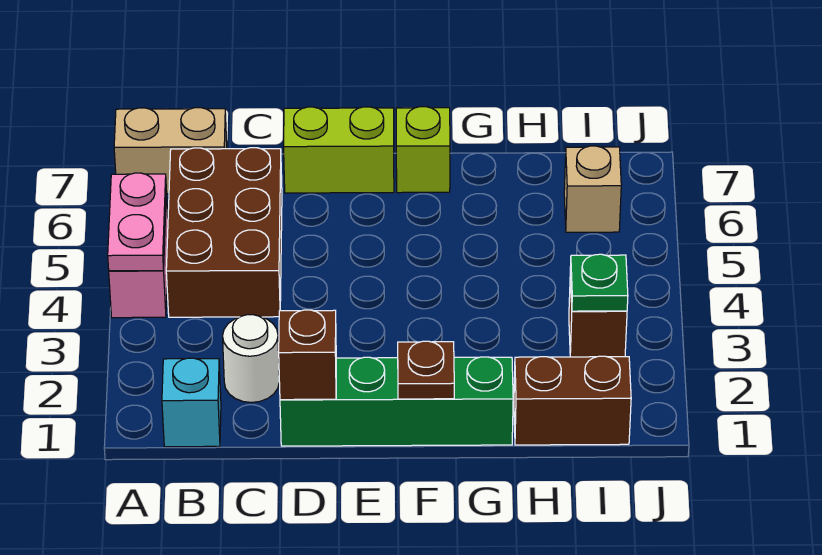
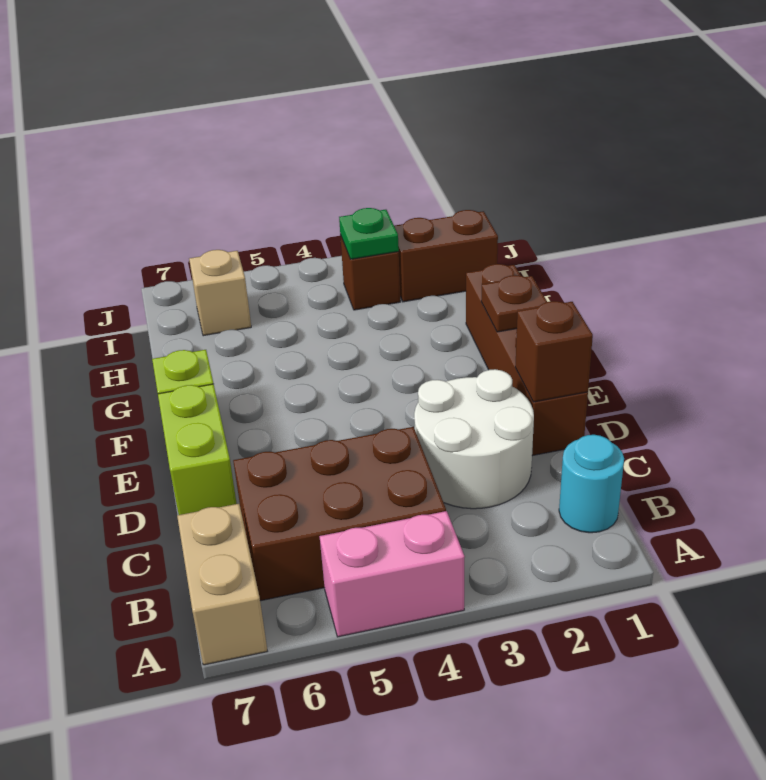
pink 1x2 plate [108,173,166,271] -> none
cyan 1x1 brick [162,358,221,447] -> cyan 1x1 round brick [559,435,624,533]
white 1x1 round brick [223,315,279,402] -> white 2x2 round brick [414,369,534,509]
green 1x4 brick [280,357,513,446] -> brown 1x4 brick [466,264,588,456]
brown 1x2 brick [514,356,631,445] -> brown 1x2 brick turned to [394,210,498,302]

